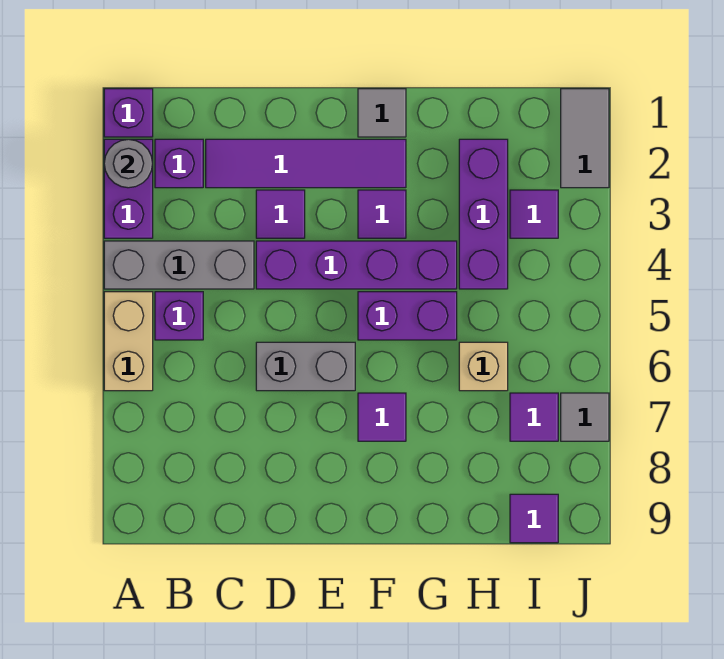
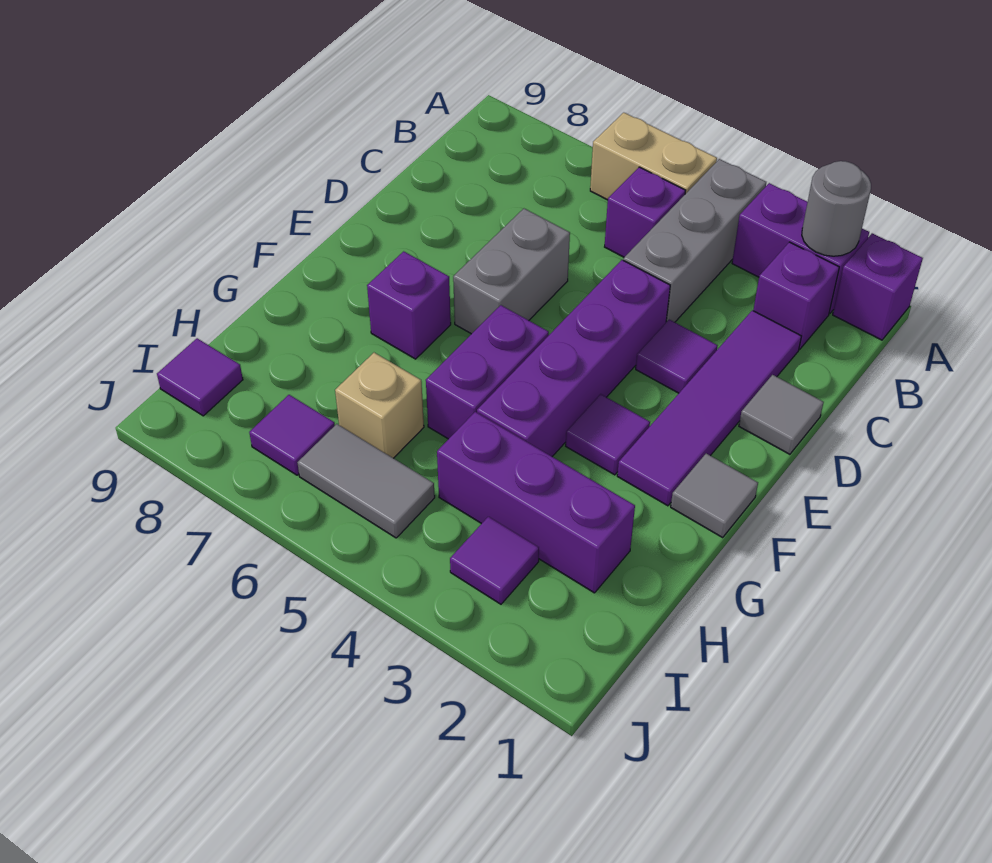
purple 1x1 tile [358,393,406,441] -> purple 1x1 brick [367,251,451,359]
grey 1x2 tile [561,89,609,188] -> grey 1x2 tile moved to [297,424,435,538]
grey 1x1 tile [561,393,609,441] -> grey 1x1 tile moved to [739,375,824,454]

